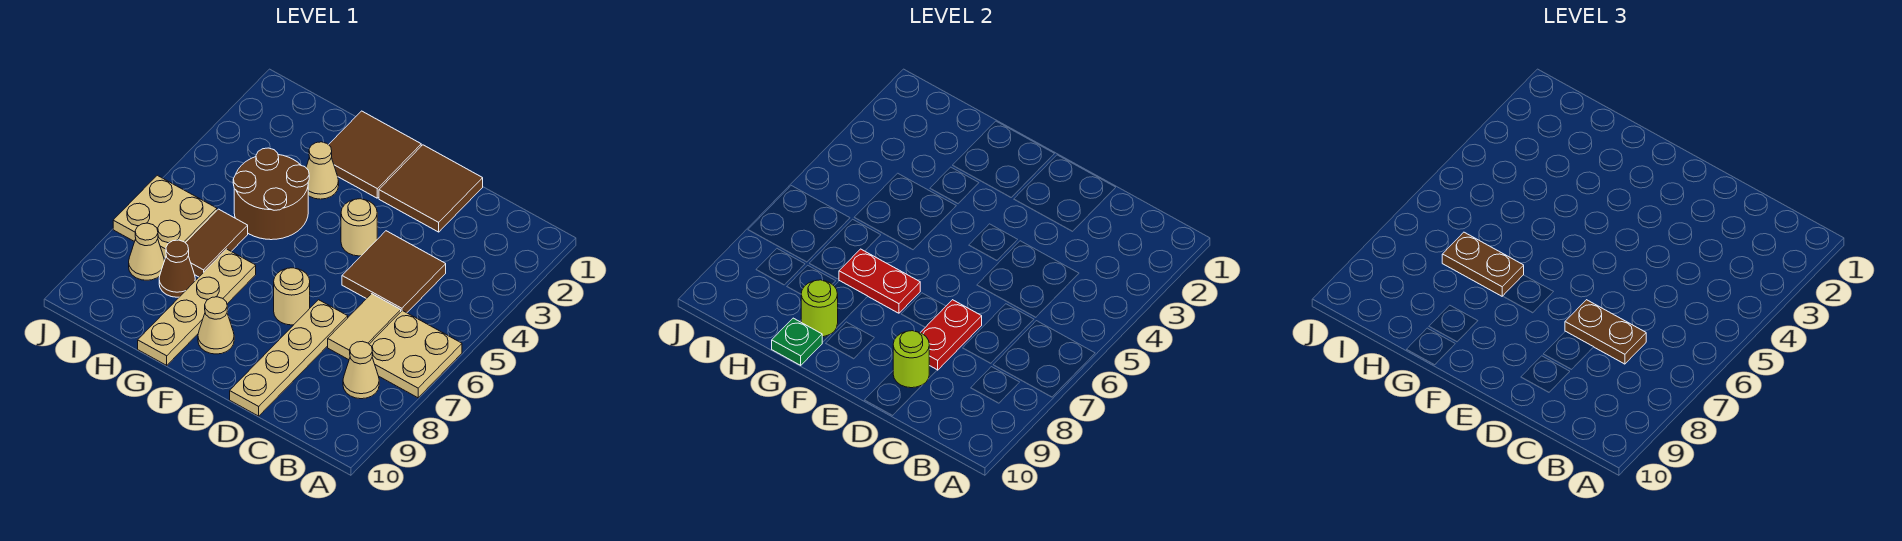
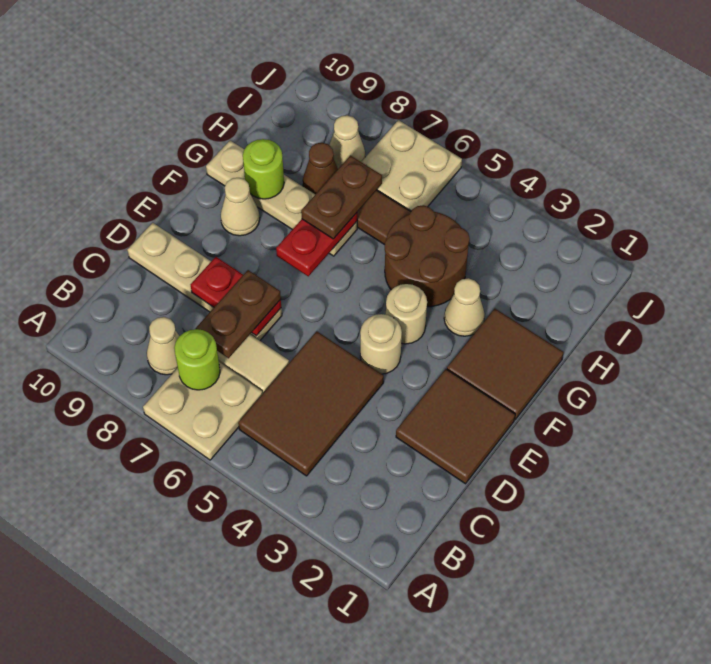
brown 2x2 tile [342,231,446,313] -> brown 2x3 tile [238,331,384,476]
lime 1x1 round brick [893,331,929,388] -> lime 1x1 round brick moved to [174,329,220,390]
tan 1x1 round brick [274,268,310,325] -> tan 1x1 round brick moved to [386,284,427,344]
green 1x1 plate [772,318,822,365] -> none

